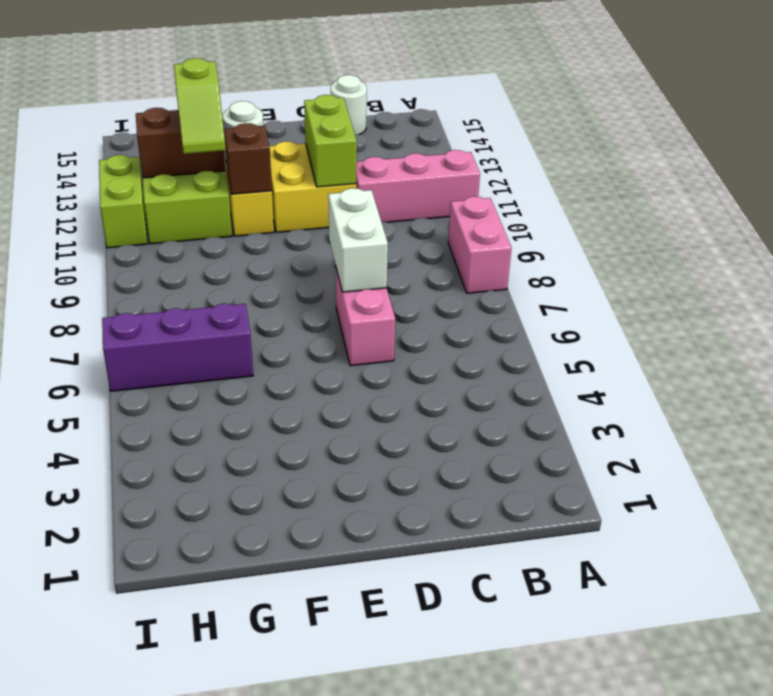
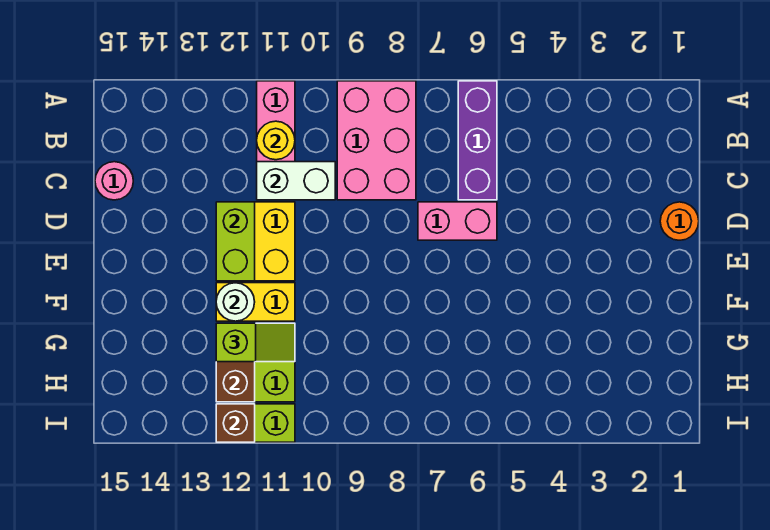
pink 1x2 brick [448,196,512,293] -> pink 2x3 brick [337,81,416,200]
none -> yellow 1x1 round brick [257,121,295,160]
white 1x1 round brick [331,75,367,135] -> pink 1x1 round brick [95,162,133,200]
none -> orange 1x1 round brick [660,202,699,240]
white 1x2 brick [328,188,388,292] -> white 1x2 brick moved to [257,162,335,200]
lime 1x2 brick [304,95,357,187] -> lime 1x2 brick turned to [216,202,255,281]
brown 1x1 brick [224,123,272,194] -> brown 1x1 brick moved to [216,404,255,442]
purple 1x3 brick [102,303,253,391] -> purple 1x3 brick moved to [458,81,497,200]

